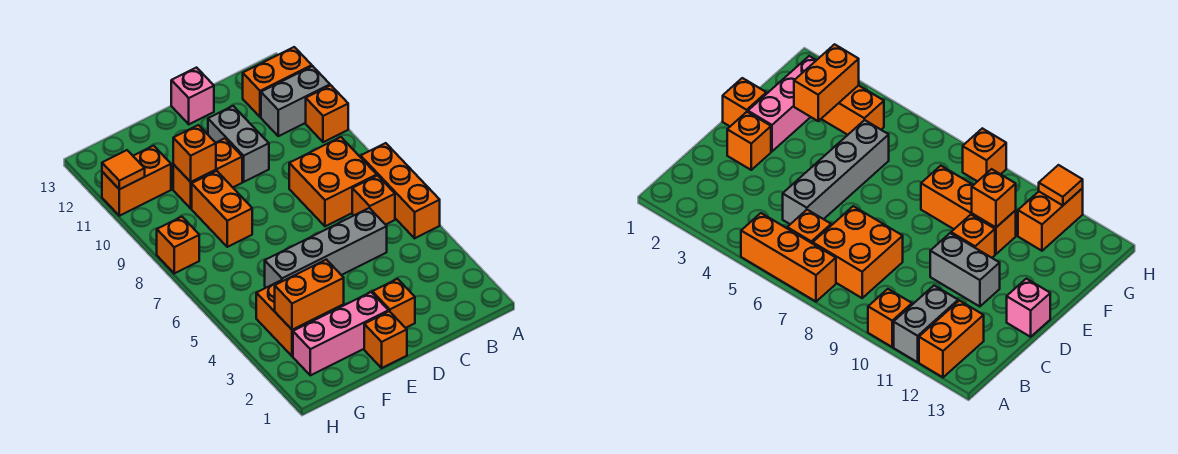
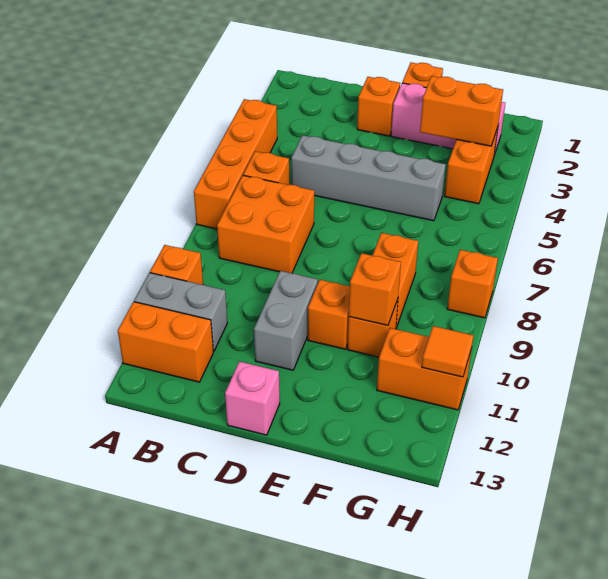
orange 1x3 brick [361,143,440,238] -> orange 1x4 brick [194,99,277,229]

